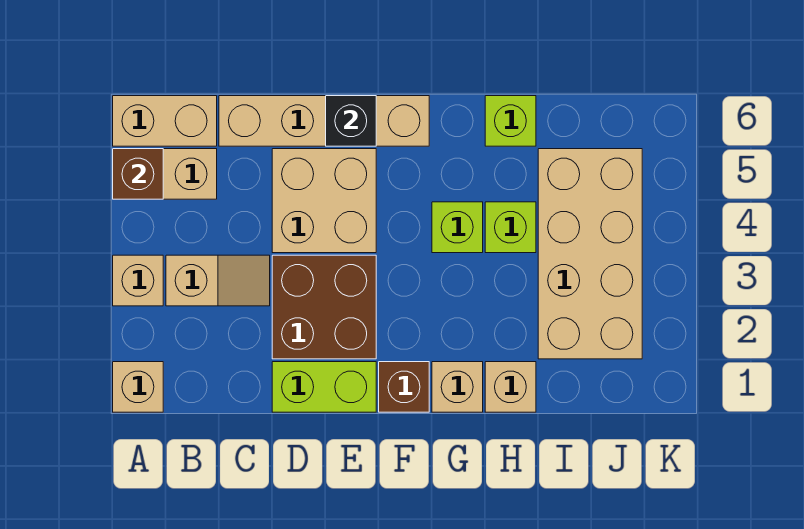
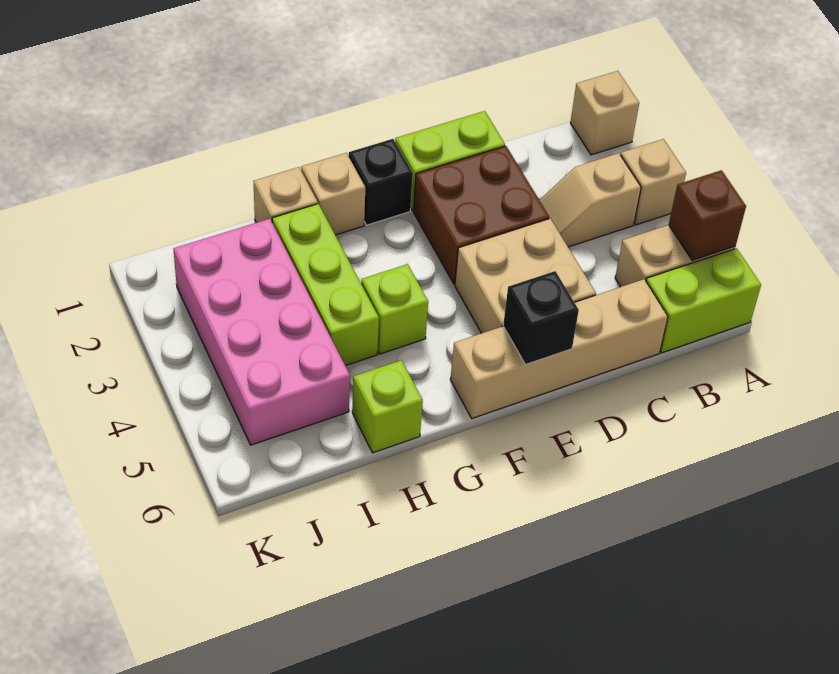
tan 1x2 brick [113,96,217,146] -> lime 1x2 brick [646,248,761,353]
brown 1x1 brick [379,362,429,412] -> black 1x1 brick [349,139,413,225]
lime 1x1 brick [485,202,536,253] -> lime 1x3 brick [272,204,379,366]
tan 2x4 brick [538,149,642,359] -> pink 2x4 brick [173,219,350,445]

